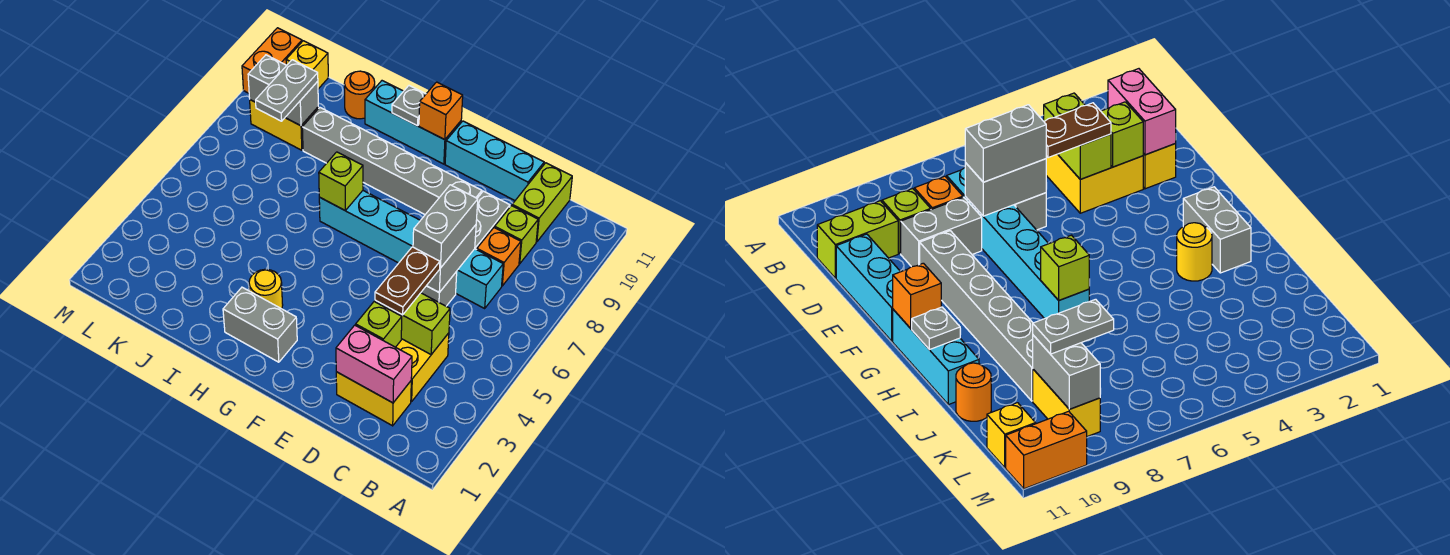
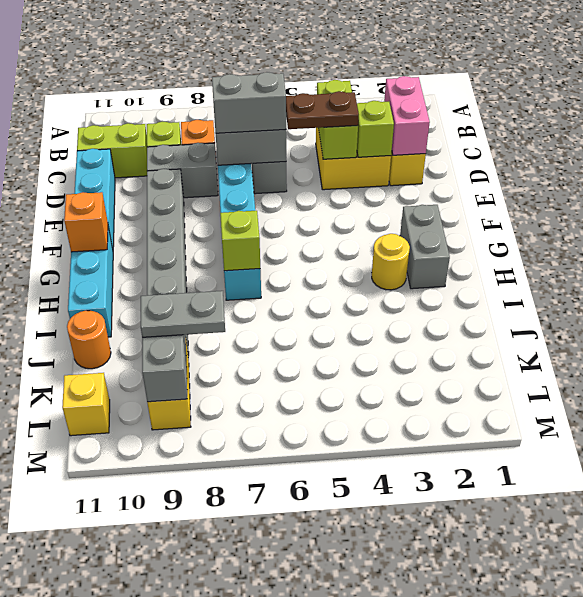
grey 1x1 plate [392,86,426,126] -> none
orange 1x2 brick [242,28,302,93] -> none

